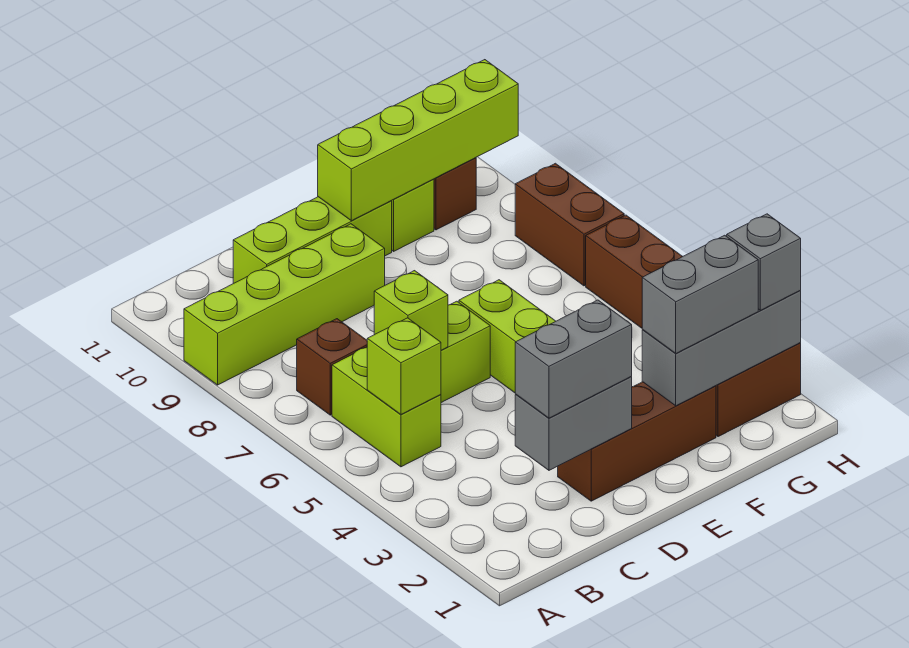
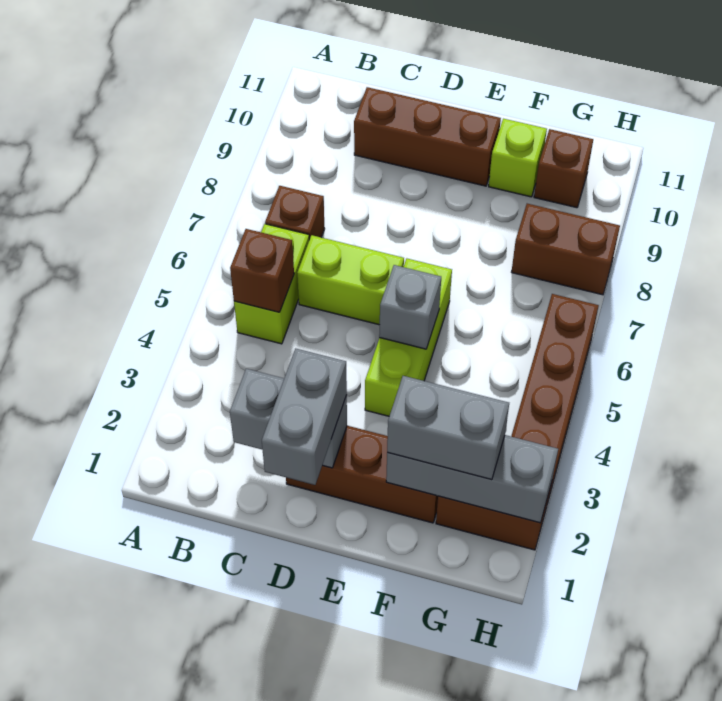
lime 1x4 brick [184,224,385,385] -> none
lime 1x1 brick [367,318,441,414] -> brown 1x1 brick [230,229,294,312]
grey 1x2 brick [515,300,632,418] -> grey 1x2 brick turned to [262,348,347,485]
lime 1x1 brick [374,271,448,350] -> none
lime 1x3 brick [233,197,392,283] -> brown 1x3 brick [354,87,501,186]
lime 1x4 brick [318,60,518,221] -> none
grey 1x1 brick [727,214,801,310] -> grey 1x1 brick moved to [379,265,441,349]
brown 1x2 brick [515,163,624,286] -> brown 1x2 brick turned to [512,204,620,295]

